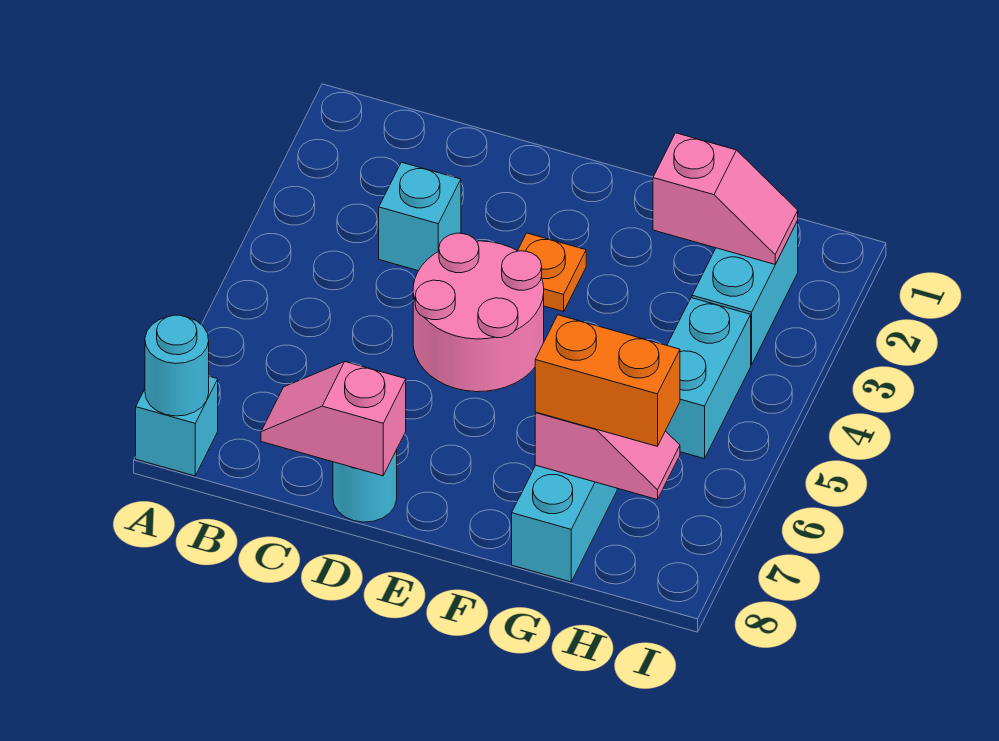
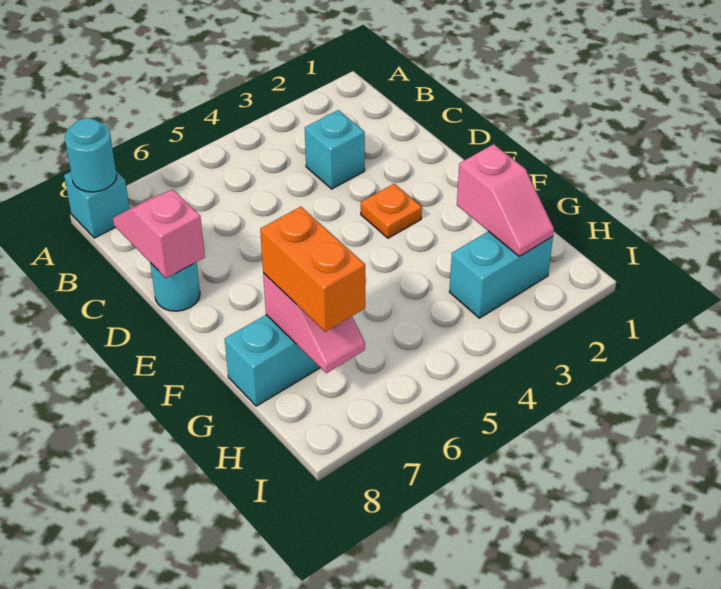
pink 2x2 round brick [413,233,544,392] -> none
cyan 1x2 brick [666,298,751,459] -> none

